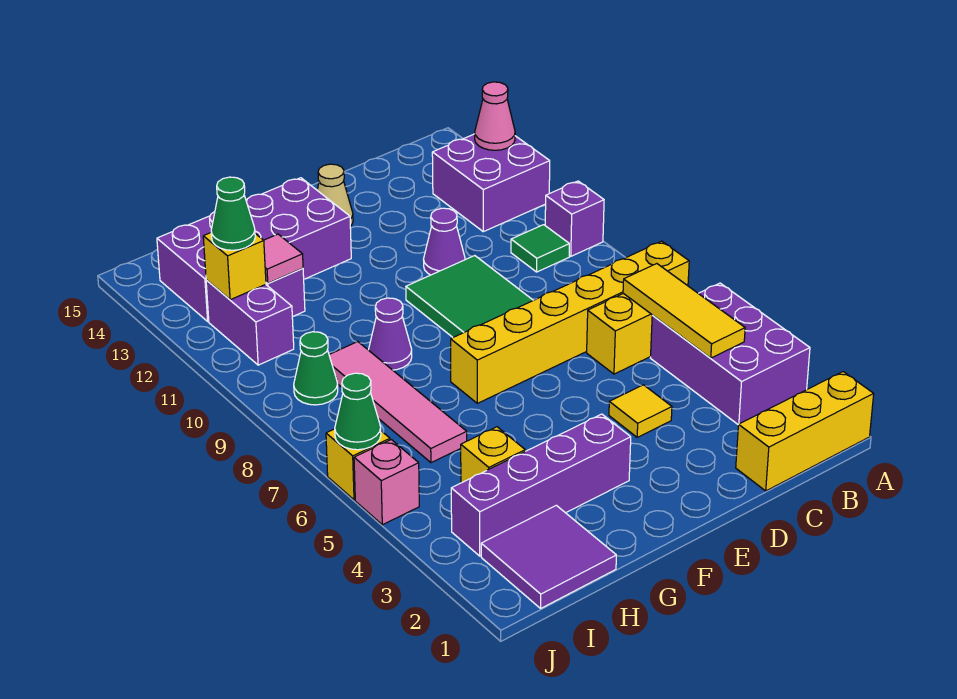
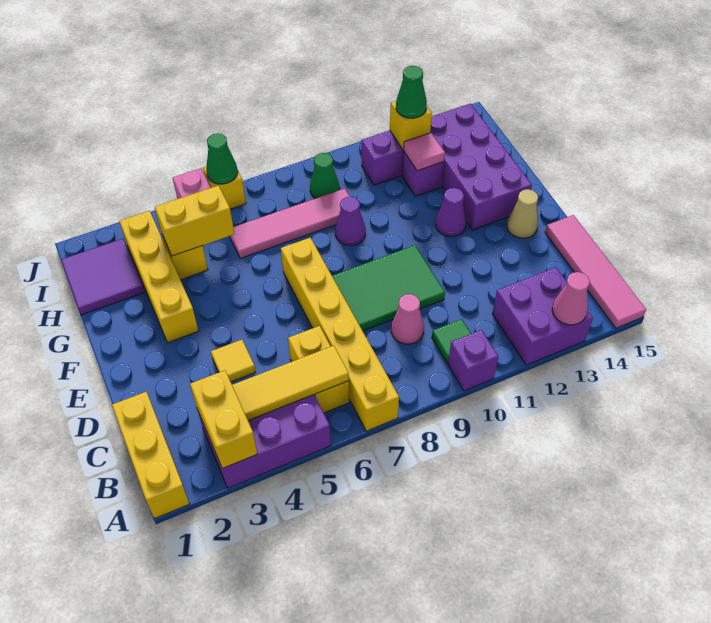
none -> yellow 1x2 brick [190,370,257,469]
none -> pink 1x4 tile [545,215,646,328]
none -> pink 1x1 cone [391,294,424,344]
purple 1x1 cone [423,208,465,275] -> purple 1x1 cone moved to [436,188,466,237]
purple 1x4 brick [451,414,631,556] -> yellow 1x4 brick [120,211,198,343]
none -> yellow 1x2 brick [155,186,234,256]

